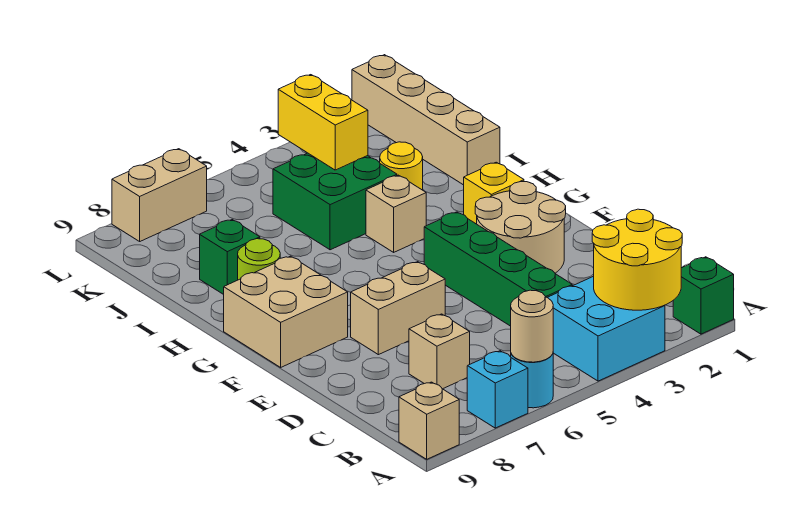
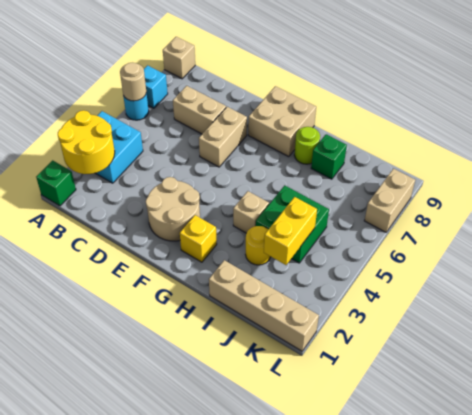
green 1x4 brick [424,212,572,326] -> none
tan 1x1 brick [409,314,470,389] -> tan 1x2 brick [173,86,226,134]
yellow 1x2 brick [278,75,368,170] -> yellow 1x2 brick turned to [264,197,317,265]

